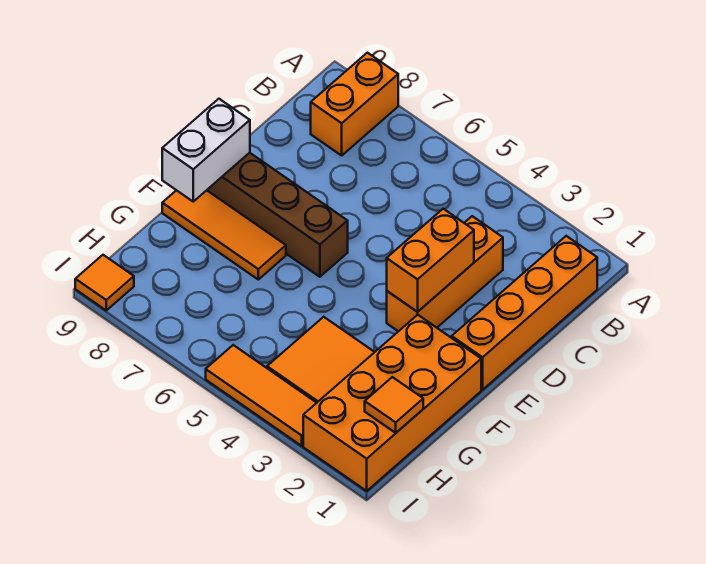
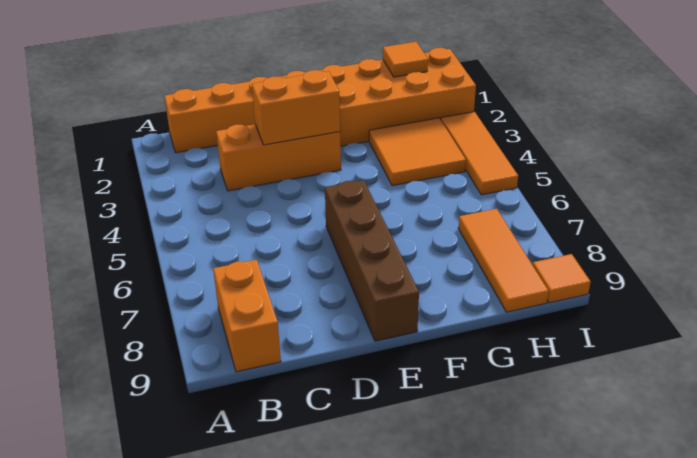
orange 1x2 brick [311,53,398,155] -> orange 1x2 brick turned to [213,260,281,372]
white 1x2 brick [162,99,250,201] -> none
orange 1x3 tile [162,190,286,279] -> orange 1x3 tile moved to [458,209,549,312]

